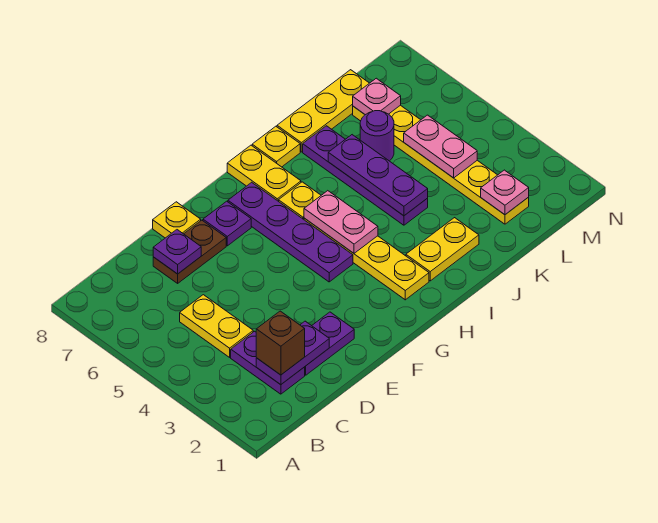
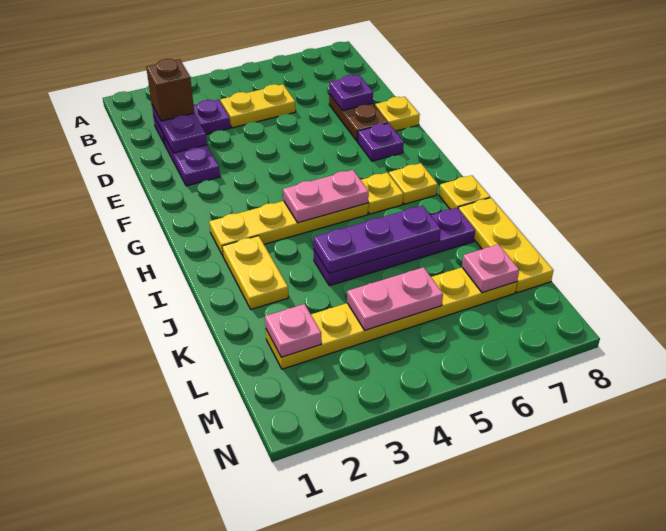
purple 1x4 plate [228,182,353,282] -> none
yellow 1x2 plate [227,145,301,201] -> yellow 1x1 plate [389,163,438,204]
purple 1x1 round brick [360,111,394,161] -> none

